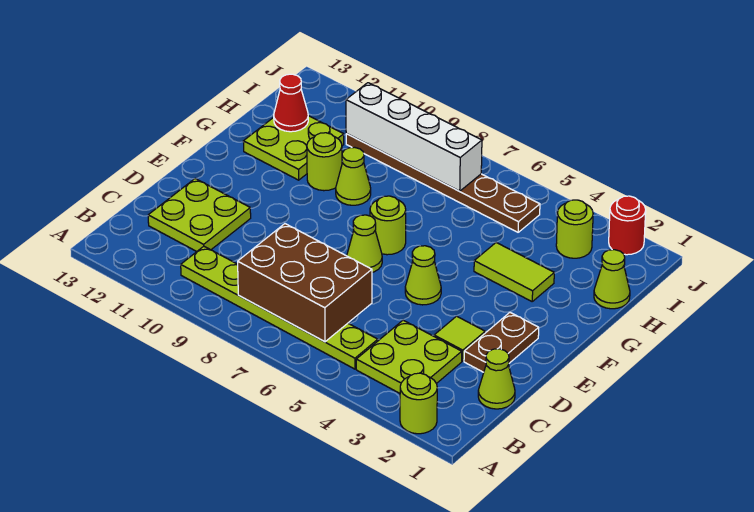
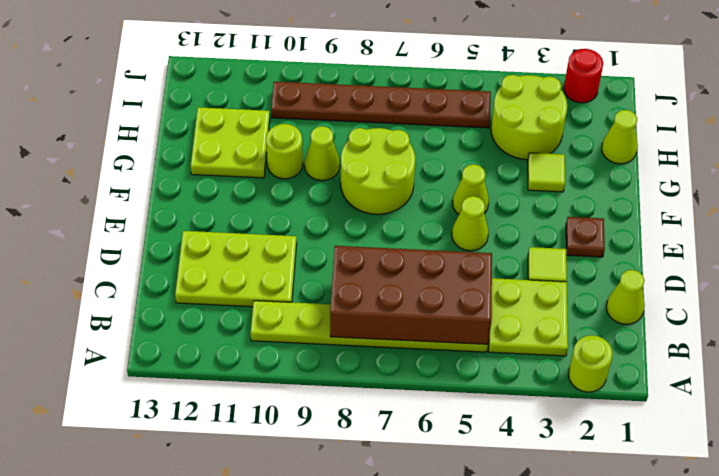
brown 2x3 brick [238,224,372,342] -> brown 2x4 brick [330,246,492,344]
lime 2x2 plate [148,179,251,251] -> lime 2x3 plate [175,231,297,307]
brown 1x2 plate [464,313,539,372] -> brown 1x1 plate [566,217,605,257]
lime 1x1 cone [347,215,382,272] -> lime 1x1 cone moved to [453,164,489,214]
lime 1x1 round brick [370,196,406,255] -> lime 2x2 round brick [341,128,415,214]
lime 1x2 tile [474,242,554,301] -> lime 1x1 tile [528,153,565,192]
red 1x1 cone [274,74,308,132] -> none
lime 1x1 round brick [556,200,593,258] -> lime 2x2 round brick [491,75,567,160]
white 1x4 brick [346,83,482,191] -> none

